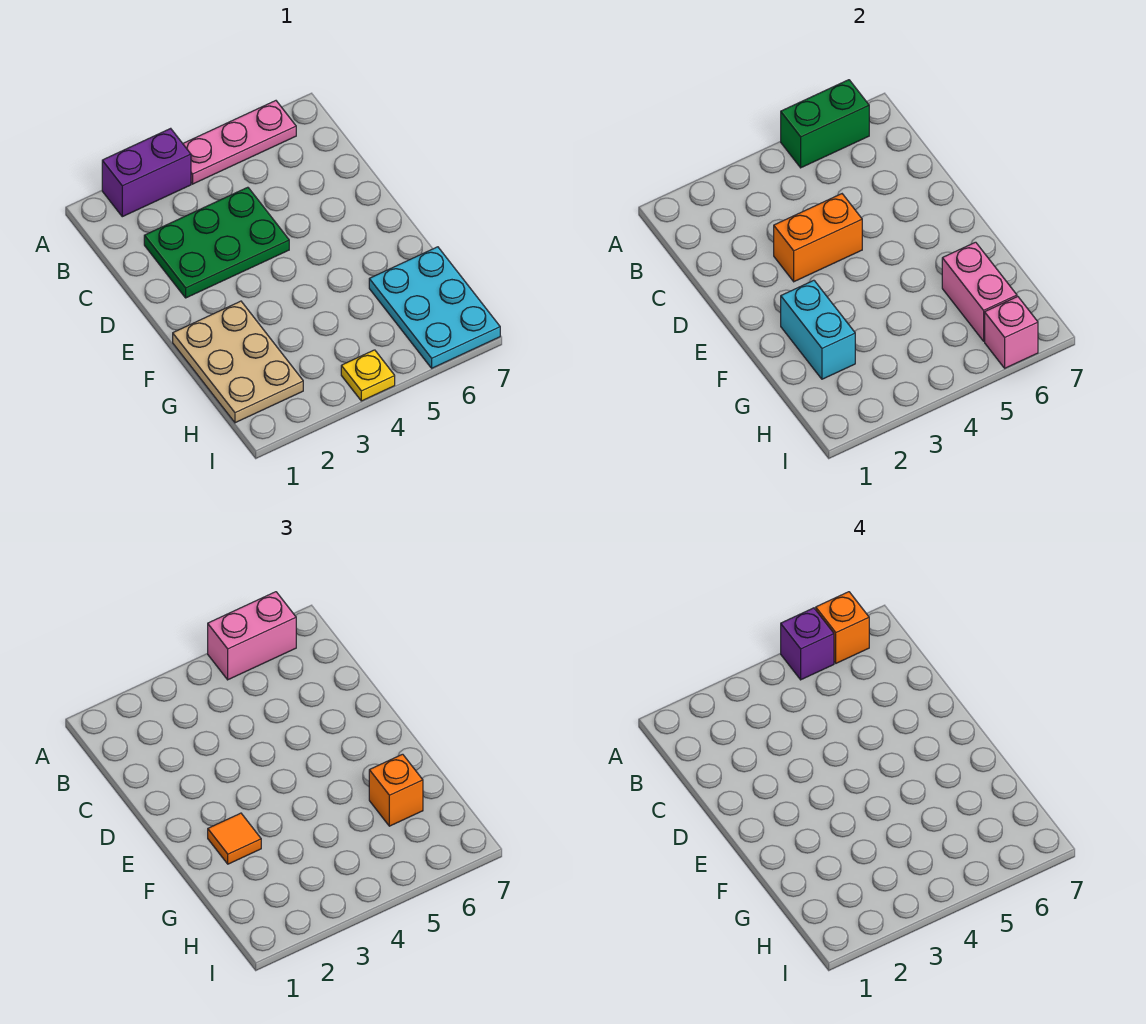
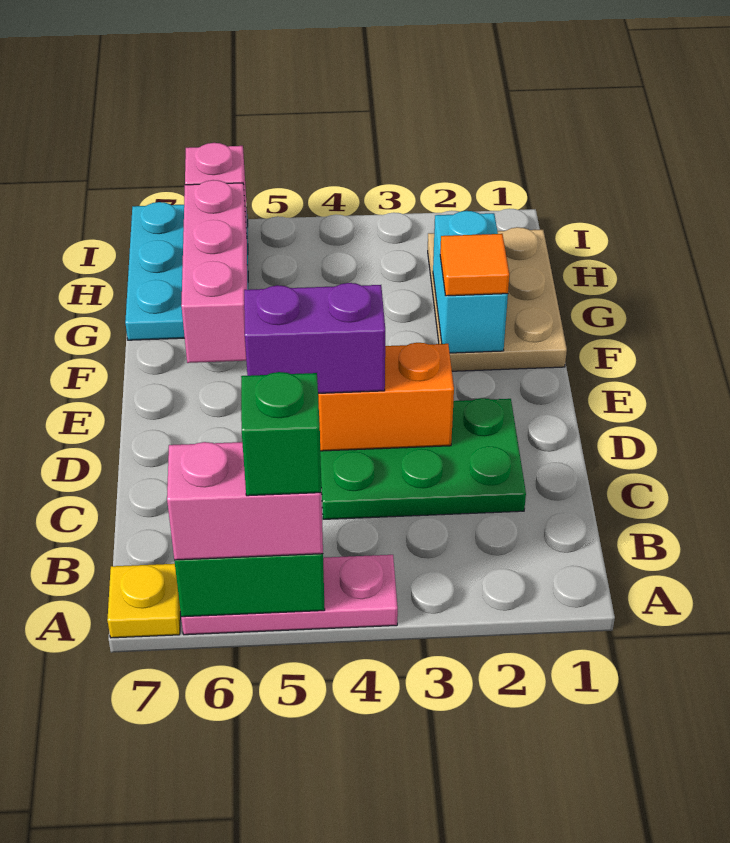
purple 1x2 brick [102,128,191,217] -> purple 1x2 brick moved to [244,283,385,393]
purple 1x1 brick [781,608,834,680] -> green 1x1 brick [241,372,321,496]
orange 1x1 brick [816,592,869,663] -> none
pink 1x2 brick [942,242,1017,341] -> pink 1x3 brick [181,180,247,363]
orange 1x1 brick [369,754,423,826] -> none
yellow 1x1 plate [341,350,395,401] -> yellow 1x1 plate moved to [107,564,180,638]

